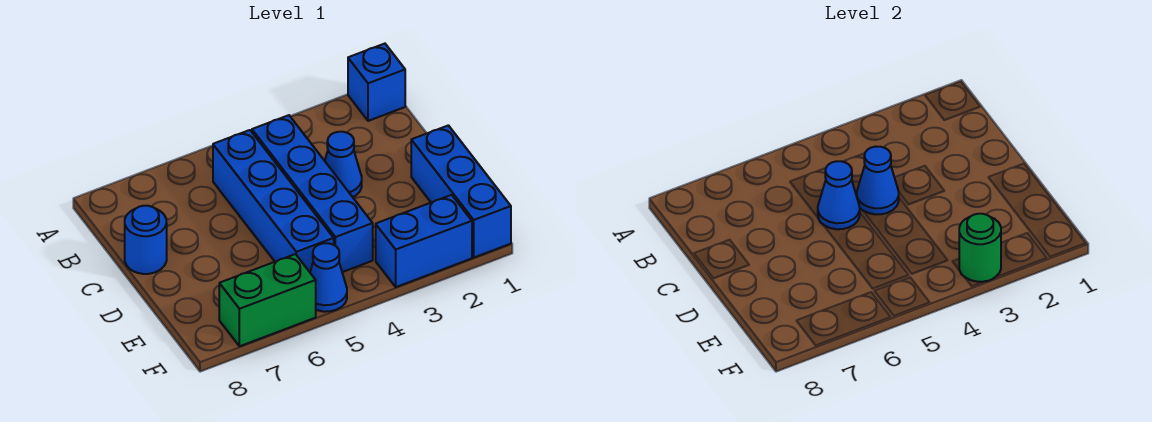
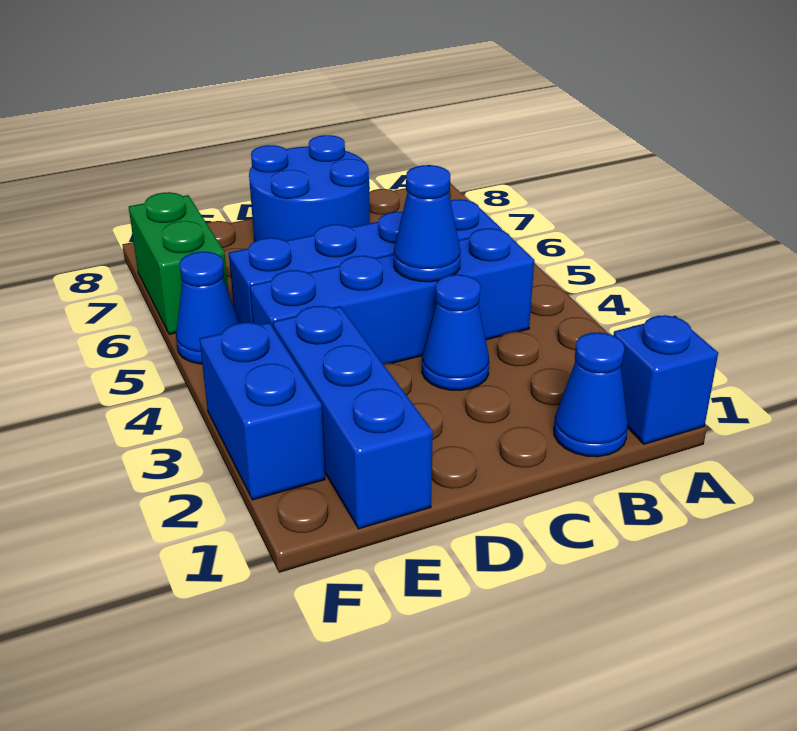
blue 1x1 cone [818,161,860,229] -> blue 1x1 cone moved to [554,332,628,457]
blue 1x1 round brick [125,206,167,274] -> blue 2x2 round brick [249,135,370,241]
blue 1x3 brick [411,125,511,257] -> blue 1x3 brick turned to [273,306,433,529]
green 1x1 round brick [959,214,1001,282] -> none

